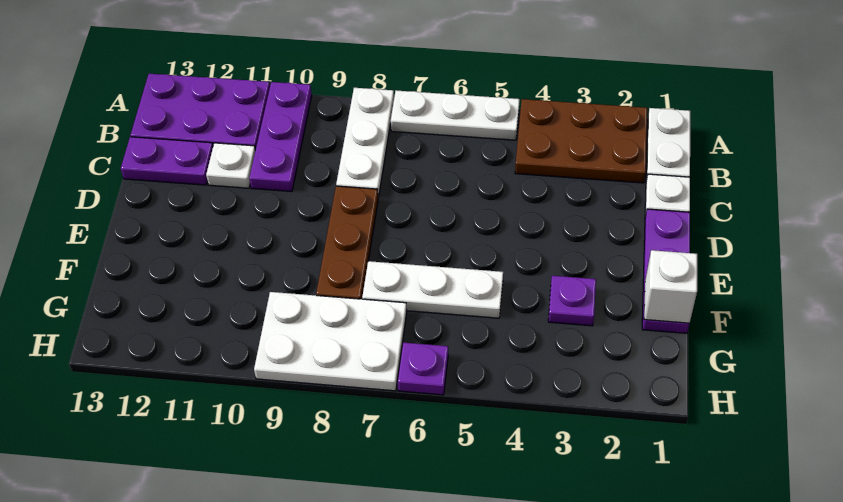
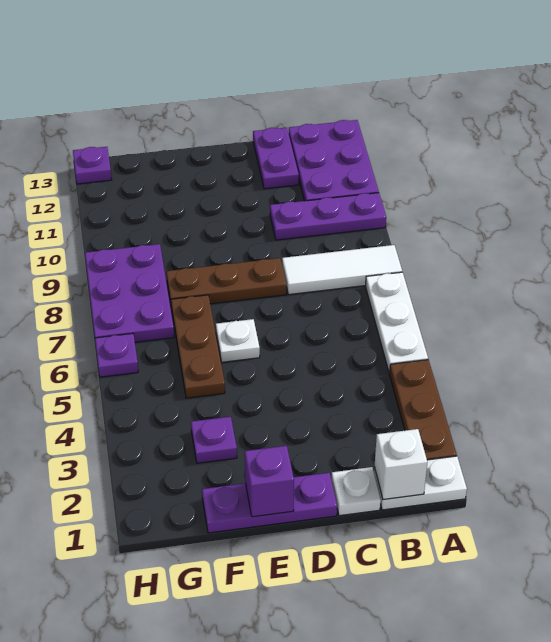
brown 2x3 plate [515,99,647,183] -> brown 1x3 plate [389,360,457,460]
white 1x3 plate [336,88,394,198] -> white 1x3 tile [282,245,402,295]
white 1x1 plate [206,143,255,188] -> white 1x1 plate moved to [216,319,260,362]
none -> purple 1x1 brick [245,446,294,517]
white 1x1 brick [644,250,697,323] -> white 1x1 brick moved to [374,429,427,500]
white 1x3 plate [362,261,503,318] -> brown 1x3 plate [171,295,225,398]
white 2x3 plate [254,292,407,391] -> purple 2x3 plate [85,244,174,342]
none -> purple 1x1 plate [73,147,112,184]

